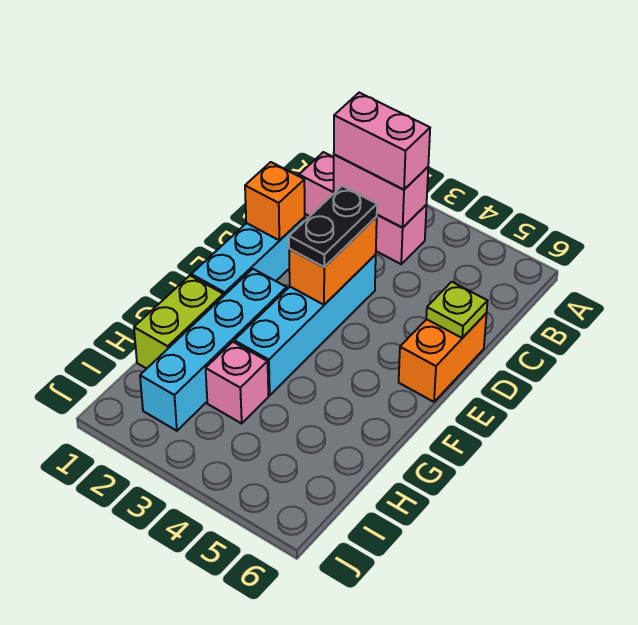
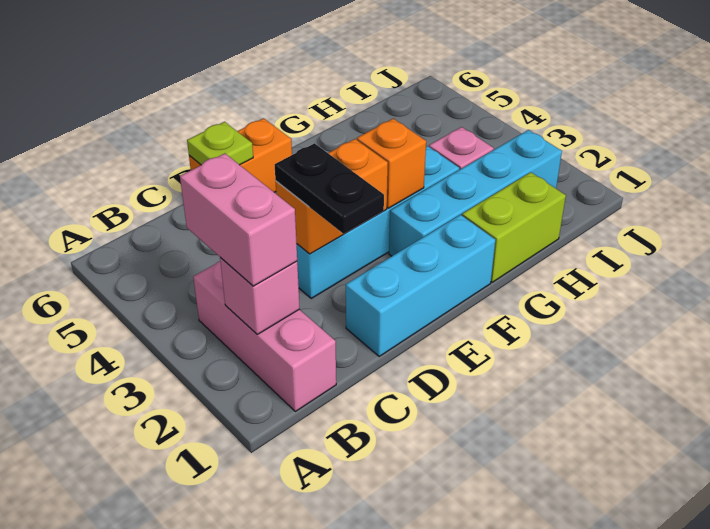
pink 1x2 brick [334,155,428,227] -> pink 1x1 brick [220,257,300,334]
orange 1x1 brick [245,162,305,240] -> orange 1x1 brick moved to [357,119,426,208]
black 1x2 plate [289,186,377,267] -> black 1x2 plate turned to [275,143,384,234]

